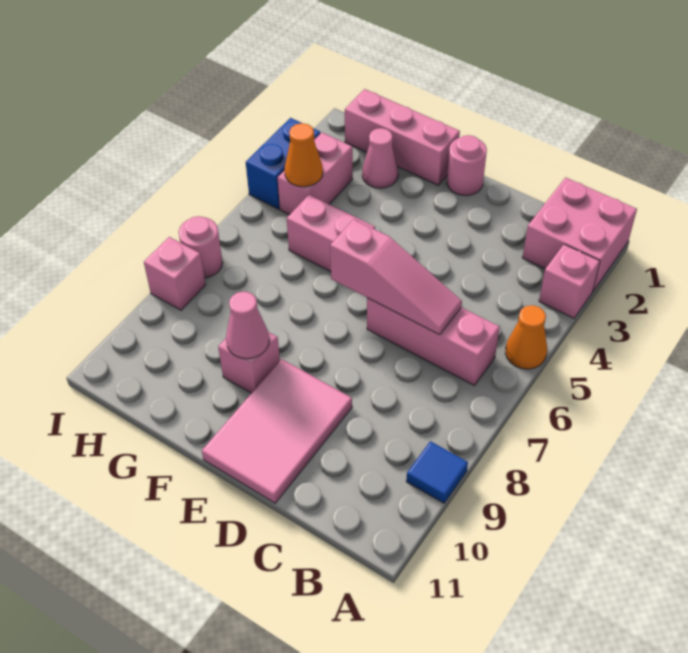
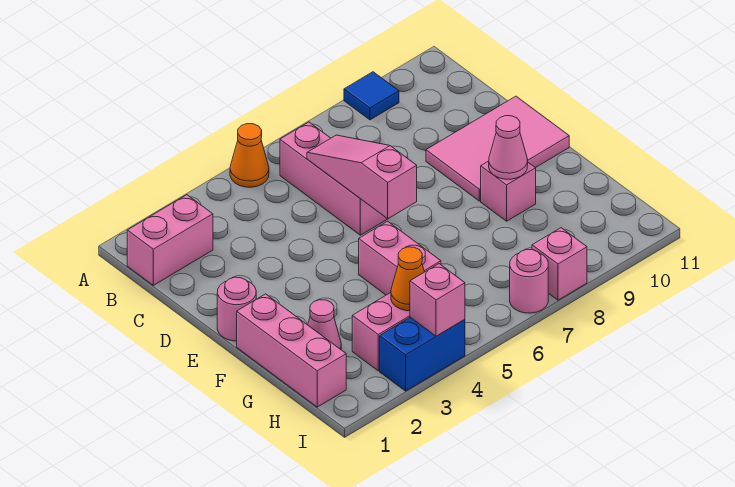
pink 2x2 brick [522,177,637,291] -> pink 1x2 brick [127,195,213,285]
pink 1x1 brick [539,244,600,318] -> pink 1x1 brick moved to [410,264,465,336]

